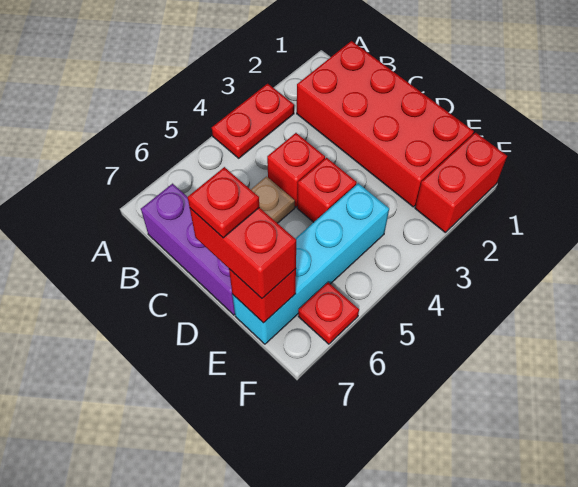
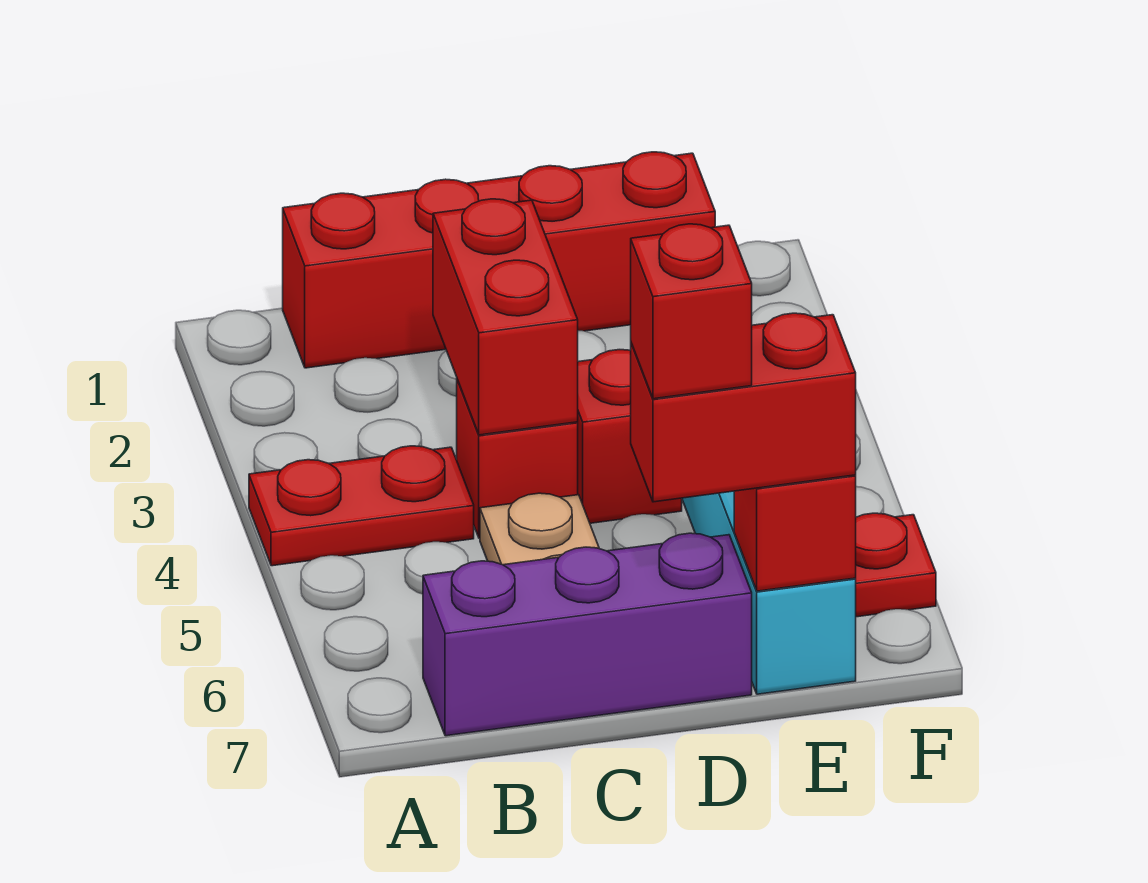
red 1x2 plate [212,84,294,158] -> red 1x2 plate turned to [249,446,474,566]
red 2x4 brick [297,41,474,207] -> red 1x4 brick [283,152,715,368]
red 1x1 plate [188,167,259,238] -> red 1x1 brick [631,224,752,399]
red 1x2 brick [415,133,507,232] -> red 1x2 brick moved to [433,199,578,435]

